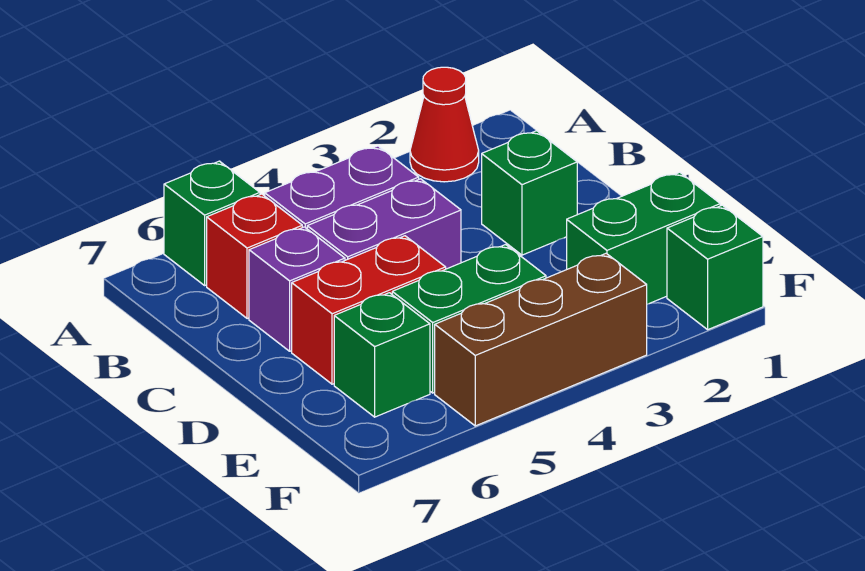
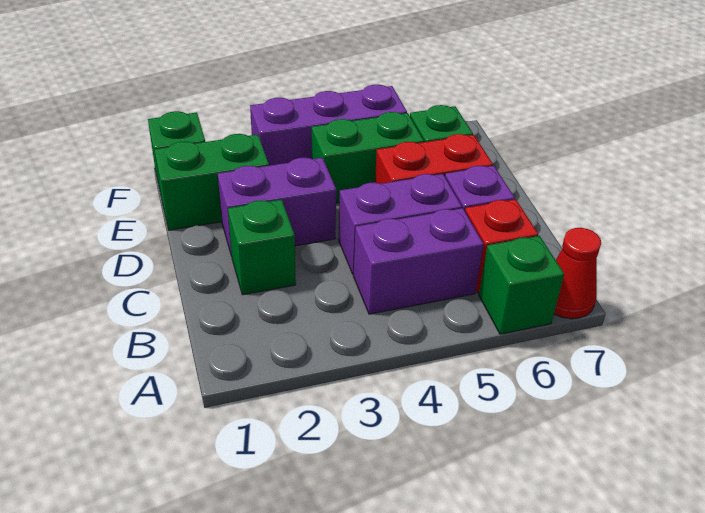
red 1x1 cone [410,67,479,182] -> red 1x1 cone moved to [554,228,601,319]
none -> purple 1x2 brick [218,157,336,256]
brown 1x3 brick [435,253,647,426] -> purple 1x3 brick [250,84,407,166]

